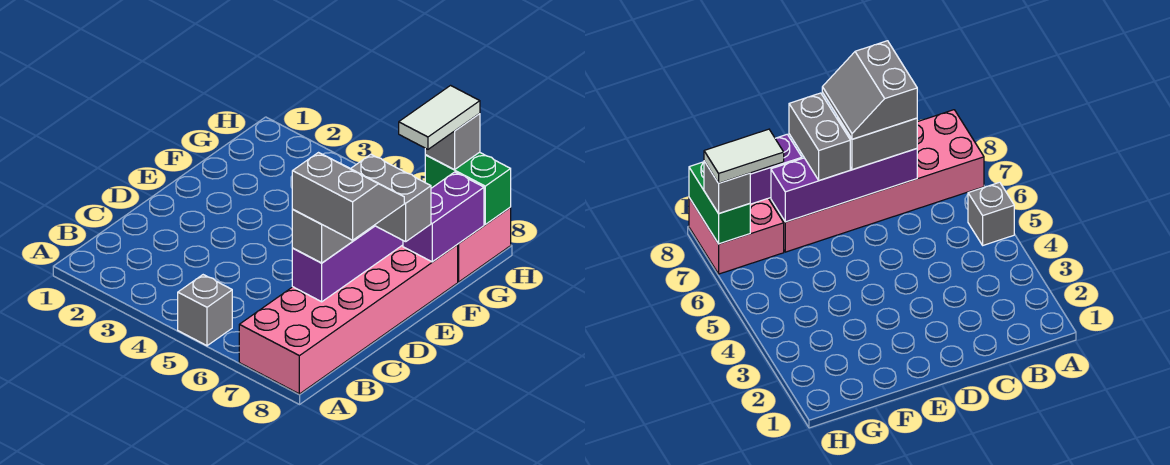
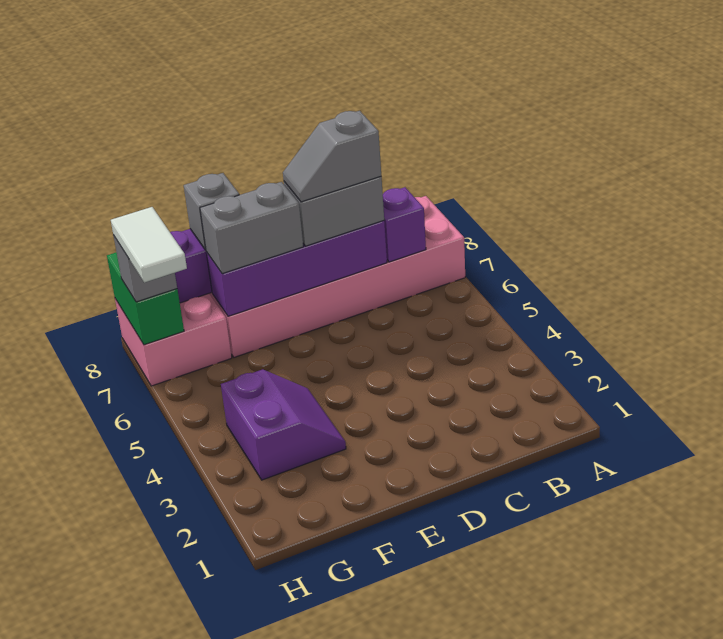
grey 1x1 brick [178,275,232,346] -> grey 1x1 brick moved to [184,173,239,250]
none -> purple 1x1 brick [383,187,426,262]
grey 2x2 slope [292,153,404,240] -> grey 1x2 slope [283,111,381,202]
grey 1x2 brick [351,155,431,242] -> grey 1x2 brick turned to [200,182,303,274]
none -> purple 2x2 slope [221,369,346,480]
white 1x2 tile [399,86,480,149] -> white 1x2 tile turned to [111,207,187,283]

